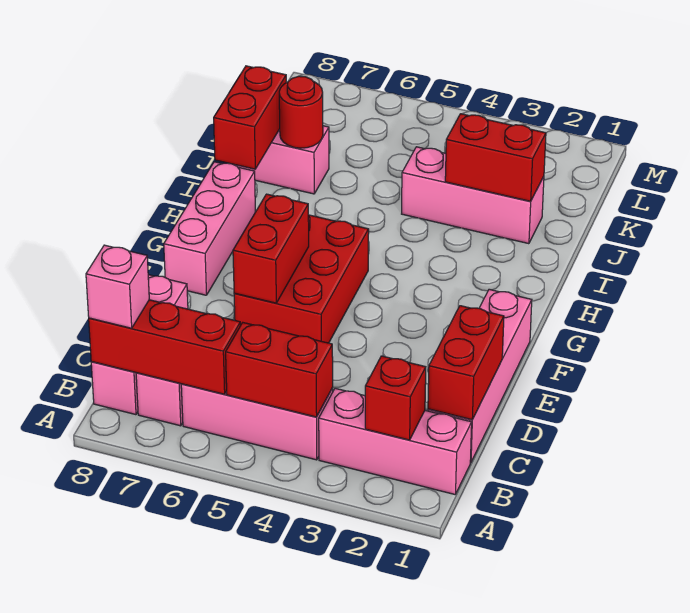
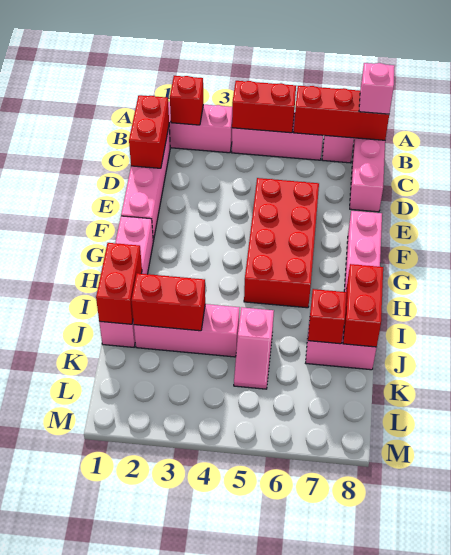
red 2x3 brick [234,215,369,343] -> red 2x4 brick [244,178,319,308]
red 1x2 brick [233,194,309,303] -> red 1x2 brick moved to [96,243,142,324]
none -> pink 1x4 brick [99,216,153,347]
none -> pink 1x2 slope [234,307,274,389]
red 1x1 round brick [279,76,323,148] -> red 1x1 brick [308,289,347,344]

